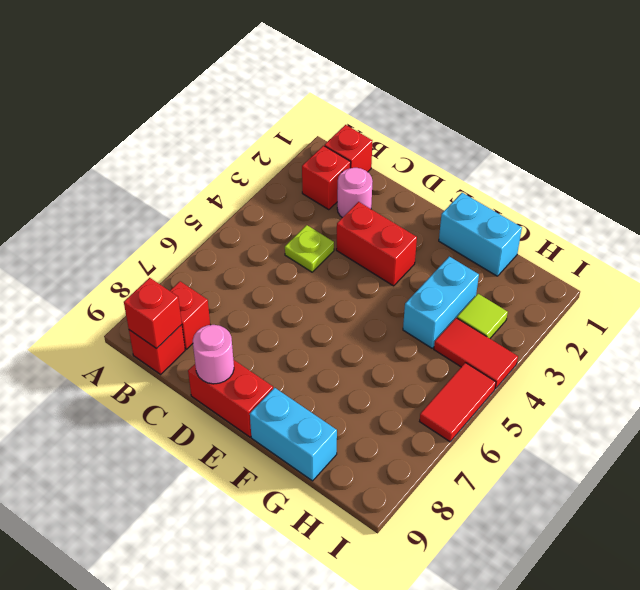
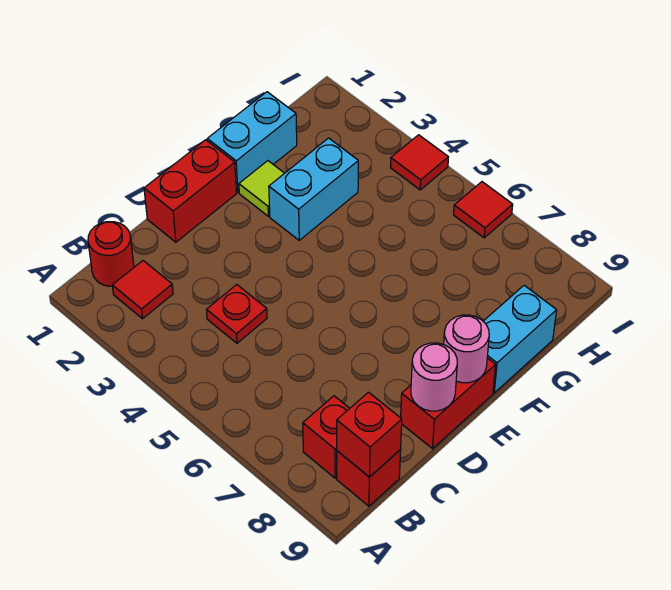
red 1x1 brick [325,125,372,172] -> red 1x1 round brick [88,222,134,286]
red 1x1 brick [302,146,351,210] -> red 1x1 tile [112,261,173,319]
pink 1x1 round brick [337,168,373,218] -> pink 1x1 round brick moved to [444,315,489,383]
lime 1x1 plate [285,225,334,272] -> red 1x1 plate [207,285,267,343]
red 1x2 brick [336,202,417,286] -> red 1x2 brick moved to [144,140,236,242]
cyan 1x2 brick [403,257,479,348] -> cyan 1x2 brick turned to [269,138,358,240]
lime 1x1 tile [457,294,508,338] -> lime 1x1 tile moved to [239,161,284,216]
red 1x2 tile [434,318,518,389] -> red 1x1 tile [390,135,448,190]
red 1x2 tile [420,363,496,442] -> red 1x1 tile [454,182,513,238]

